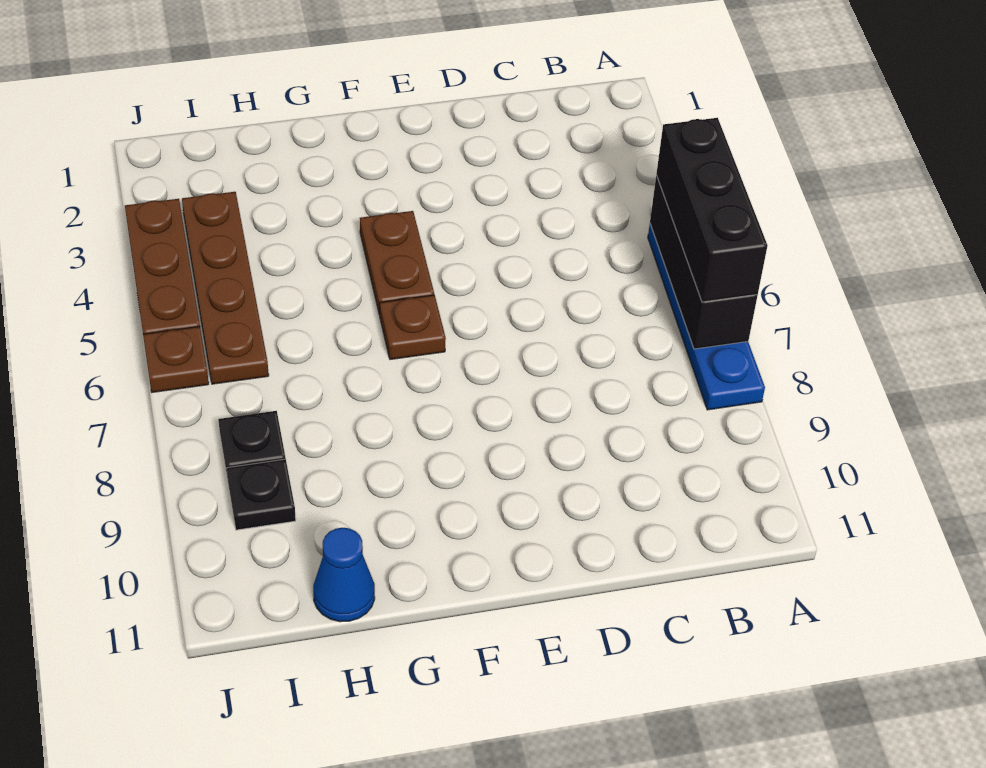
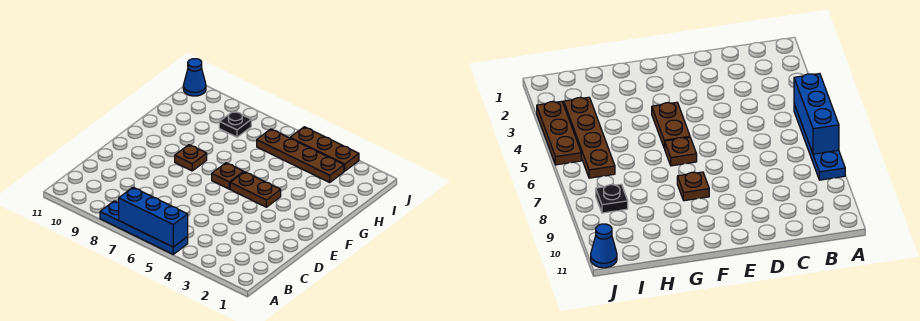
black 1x3 brick [650,175,758,349] -> blue 1x3 brick [119,187,188,247]
black 1x3 brick [656,118,768,302] -> none
blue 1x1 cone [313,528,375,622] -> blue 1x1 cone moved to [183,59,206,96]
black 1x1 plate [226,459,296,530] -> none
brown 1x1 plate [143,327,209,392] -> brown 1x1 plate moved to [175,145,207,171]

